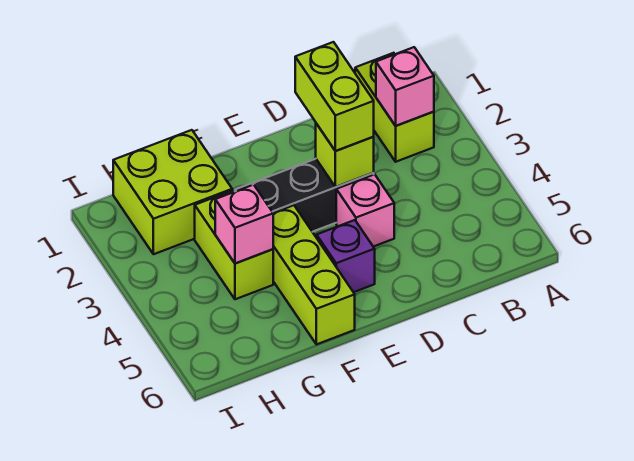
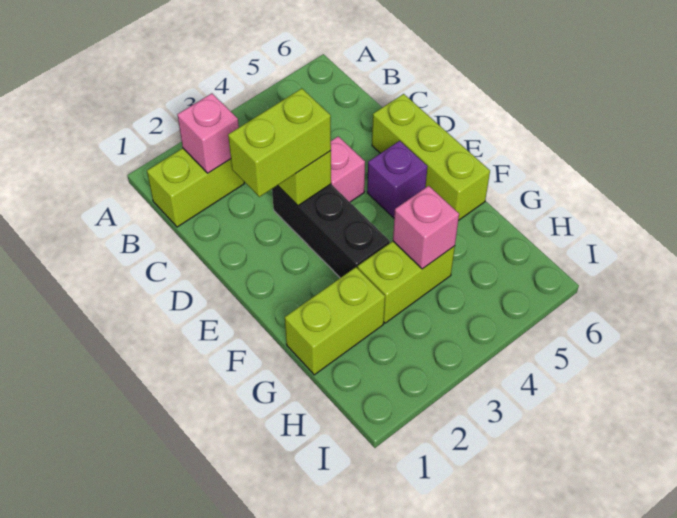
lime 1x3 brick [273,205,355,344] -> lime 1x3 brick turned to [372,94,490,221]
lime 2x2 brick [113,130,232,254] -> lime 1x2 brick [285,267,385,375]

